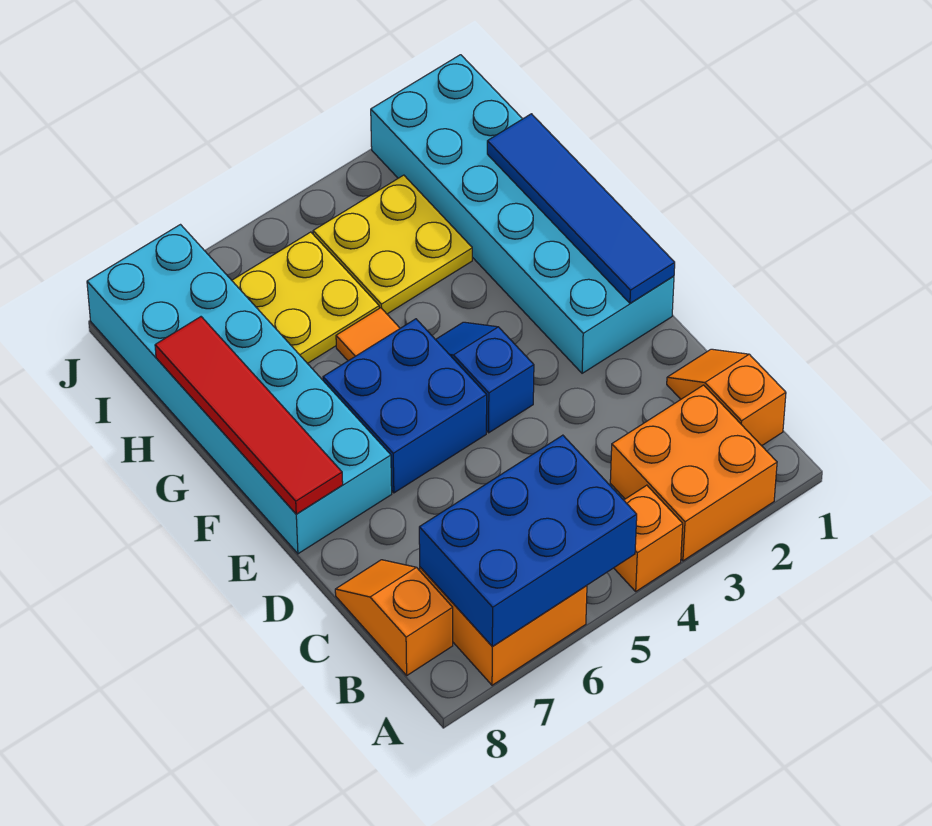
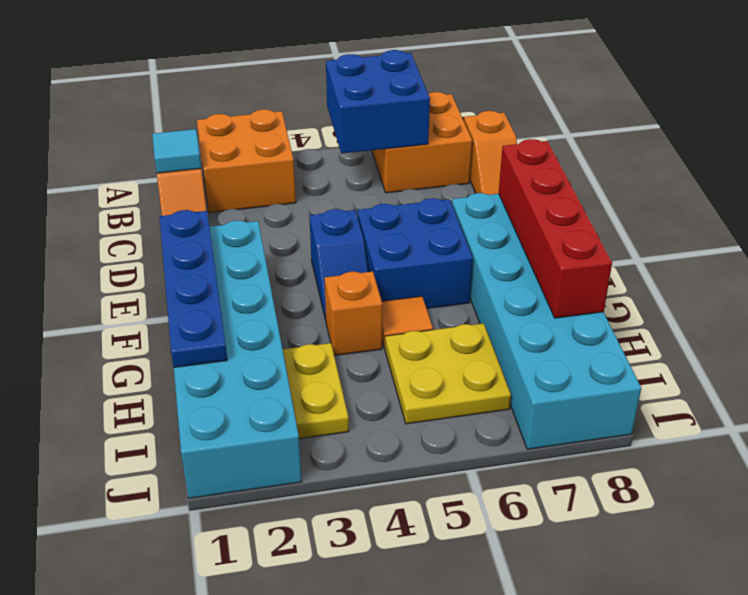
orange 1x1 brick [614,485,683,591] -> orange 1x1 brick moved to [324,272,382,356]
blue 2x3 brick [419,435,637,647] -> blue 2x2 brick [326,50,430,154]
none -> cyan 1x1 tile [152,129,201,173]
blue 1x4 tile [487,114,675,303] -> blue 1x4 plate [159,210,227,367]
red 1x4 tile [155,317,343,514] -> red 1x4 brick [499,139,612,318]
yellow 2x2 plate [313,175,472,314] -> yellow 1x2 plate [283,343,349,439]

